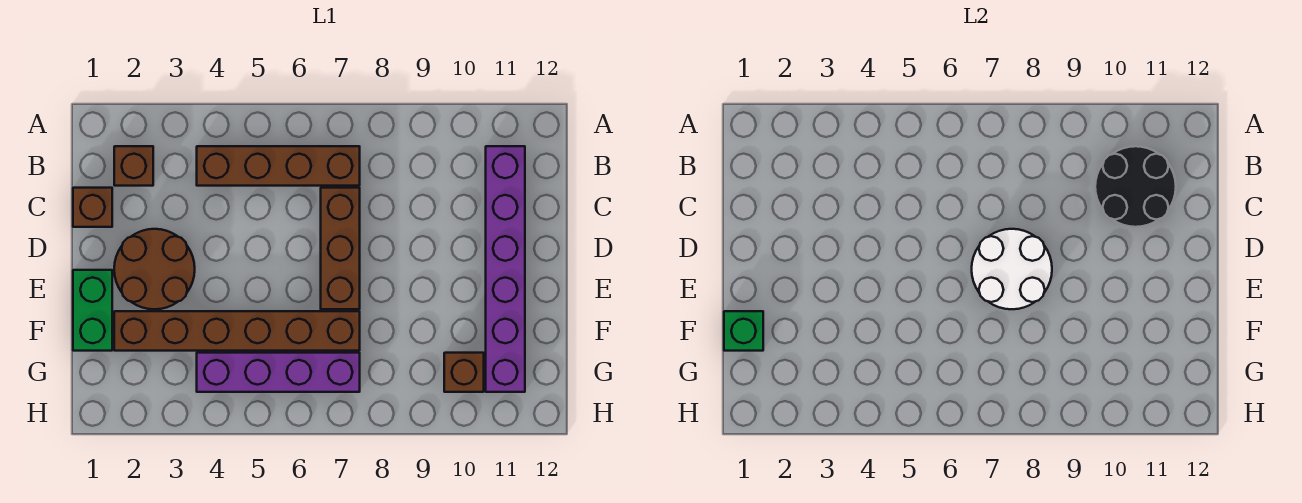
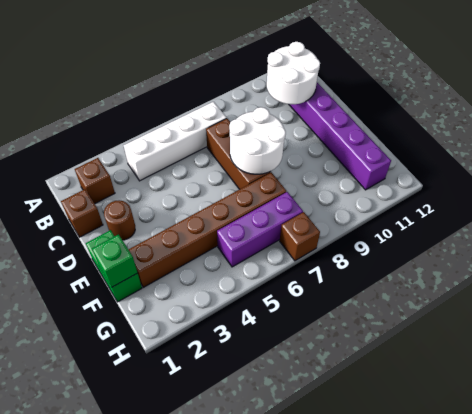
brown 1x4 brick [197,146,360,186] -> white 1x4 brick [124,102,227,181]
black 2x2 round brick [1095,146,1176,227] -> white 2x2 round brick [267,42,320,104]
brown 2x2 round brick [114,229,195,309] -> brown 1x1 round brick [104,200,135,240]
purple 1x4 brick [197,353,360,392] -> purple 1x3 brick [217,192,303,267]
brown 1x1 brick [444,353,484,392] -> brown 1x1 brick moved to [280,212,320,261]

